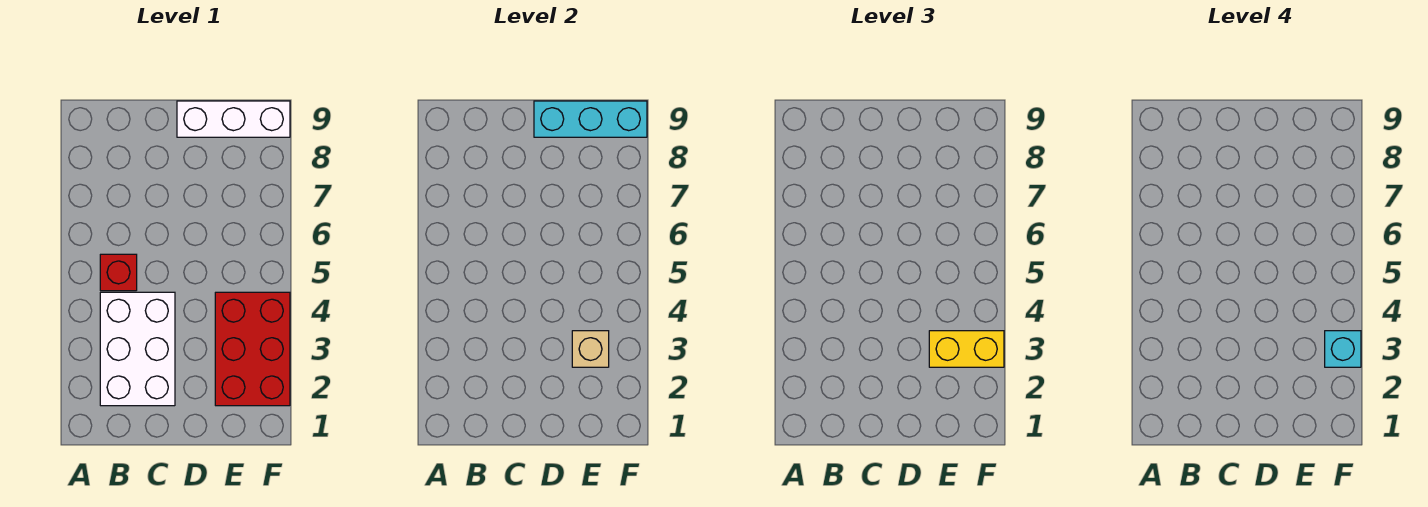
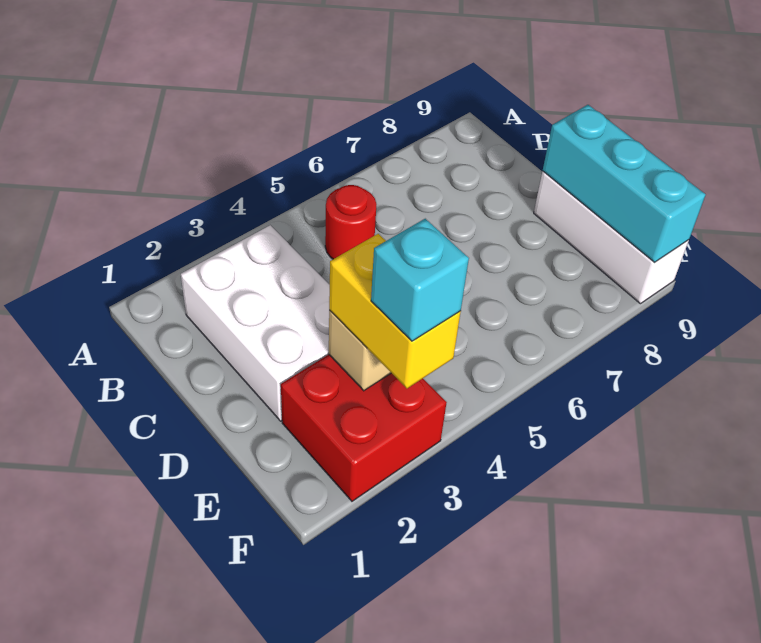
white 2x3 brick [100,292,175,406] -> white 2x3 brick turned to [181,225,330,421]
red 1x1 brick [100,254,137,291] -> red 1x1 round brick [325,185,376,259]
red 2x3 brick [215,292,290,406] -> red 2x2 brick [281,355,447,501]

